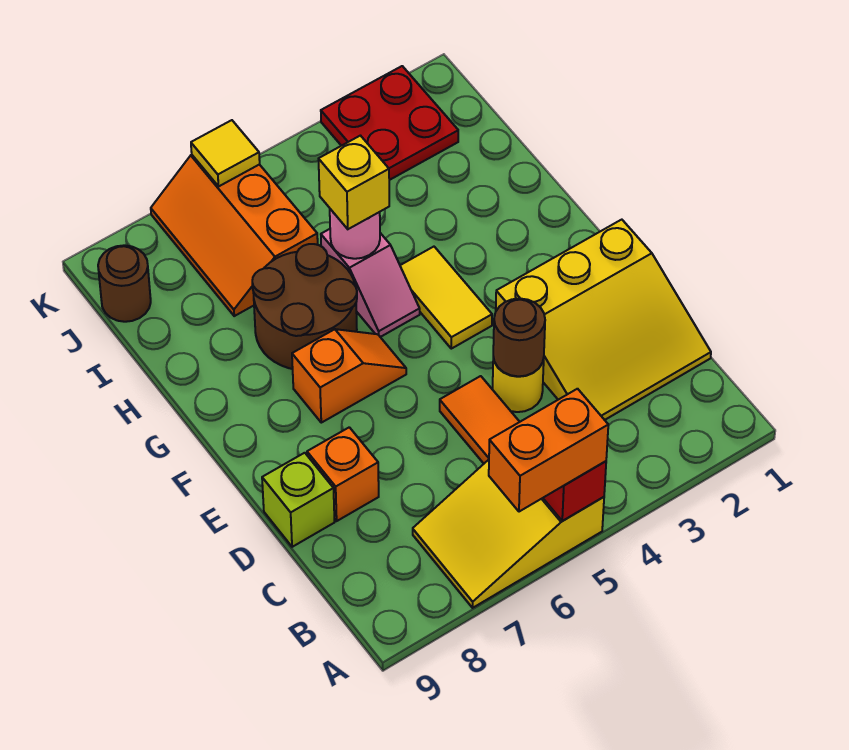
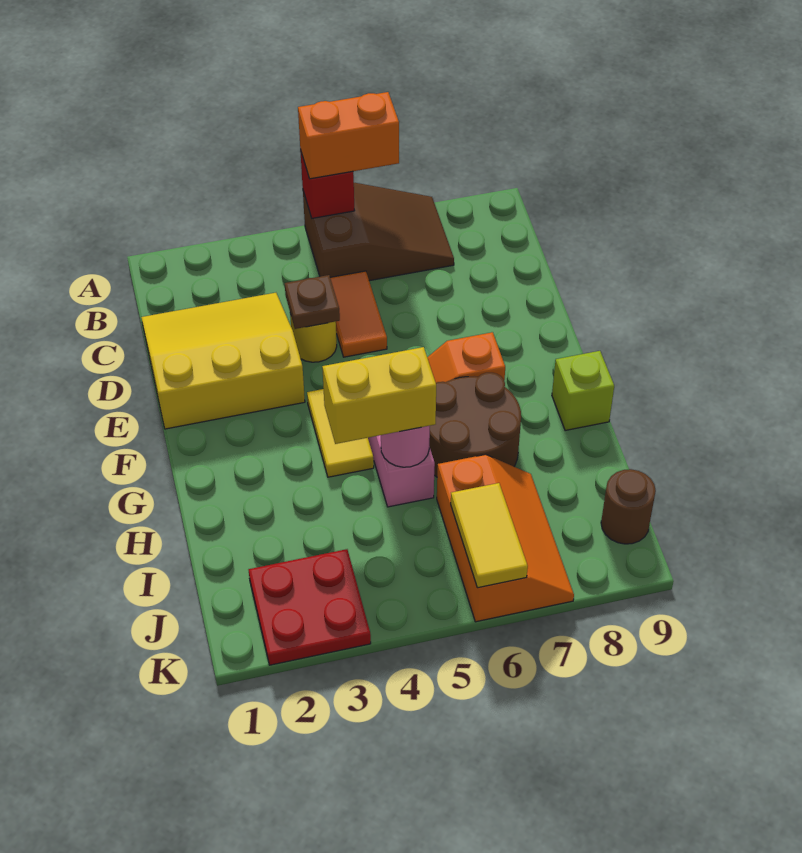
yellow 2x3 slope [413,460,604,608] -> brown 2x3 slope [303,183,454,281]
brown 1x1 round brick [493,299,545,376] -> brown 1x1 plate [285,275,340,329]
orange 1x1 brick [307,427,379,521] -> none
lime 1x1 brick [262,453,335,547] -> lime 1x1 brick moved to [552,351,614,431]
yellow 1x1 brick [319,136,389,229] -> yellow 1x2 brick [322,347,436,444]
yellow 1x1 tile [191,120,260,186] -> yellow 1x2 tile [451,483,528,588]

